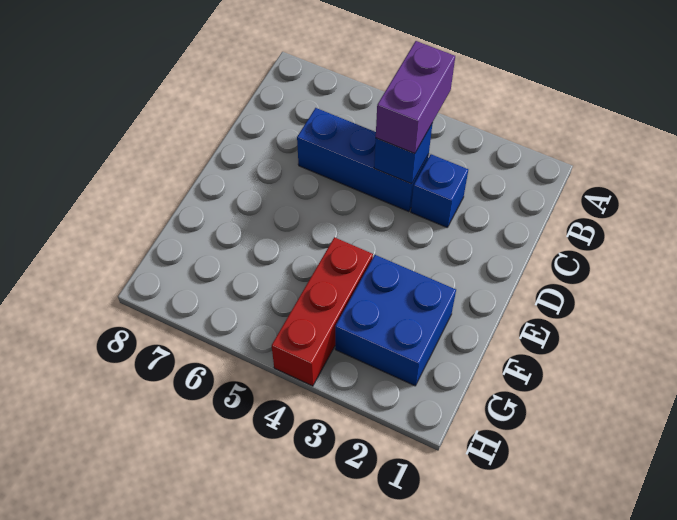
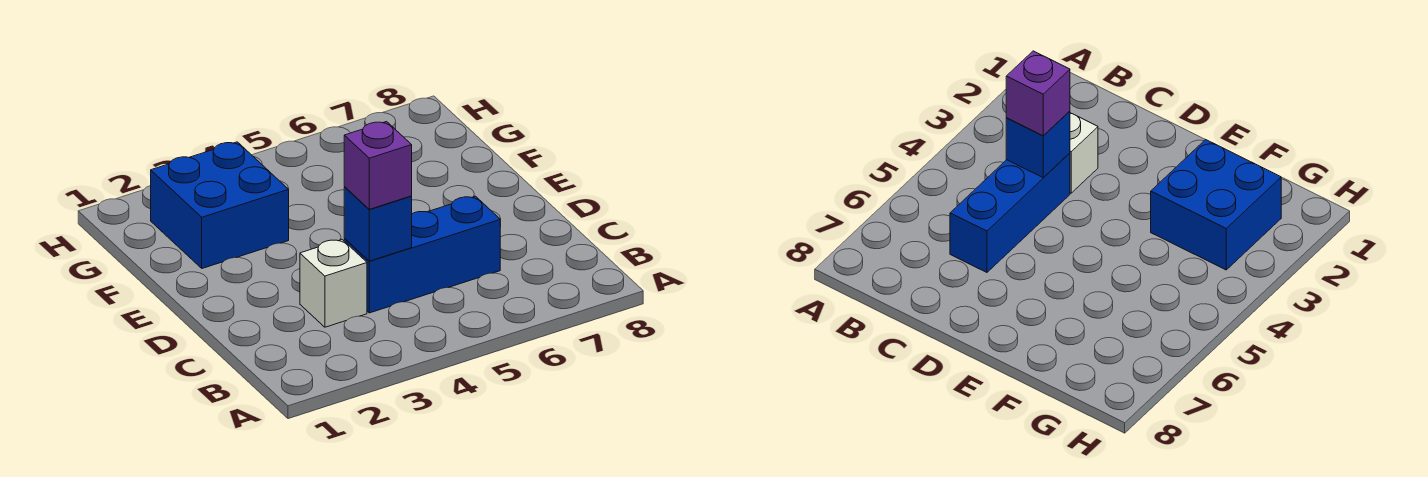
purple 1x2 brick [376,41,455,154] -> purple 1x1 brick [344,122,412,209]
blue 1x1 brick [411,154,468,227] -> white 1x1 brick [300,240,367,327]
red 1x3 brick [272,237,373,386] -> none

